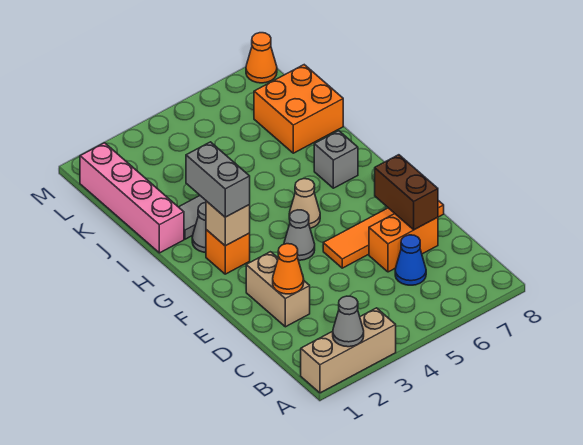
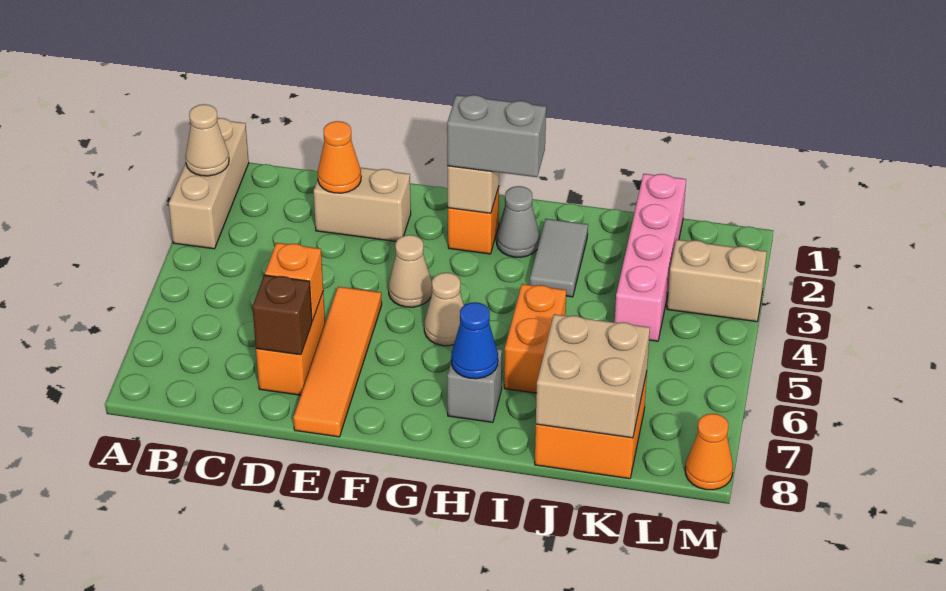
grey 1x1 cone [333,296,364,347] -> tan 1x1 cone [185,104,229,176]
blue 1x1 cone [395,235,426,285] -> blue 1x1 cone moved to [451,302,498,379]
none -> orange 1x1 brick [265,243,323,321]
brown 1x2 brick [375,155,438,230] -> brown 1x1 brick [252,275,312,355]
grey 1x1 cone [284,210,315,260] -> tan 1x1 cone [388,235,432,307]
pink 1x4 brick [80,143,184,253] -> pink 1x4 brick turned to [615,174,686,341]
none -> orange 1x2 brick [504,284,566,393]
none -> tan 2x2 brick [536,314,650,438]
none -> tan 1x2 brick [667,239,767,322]

